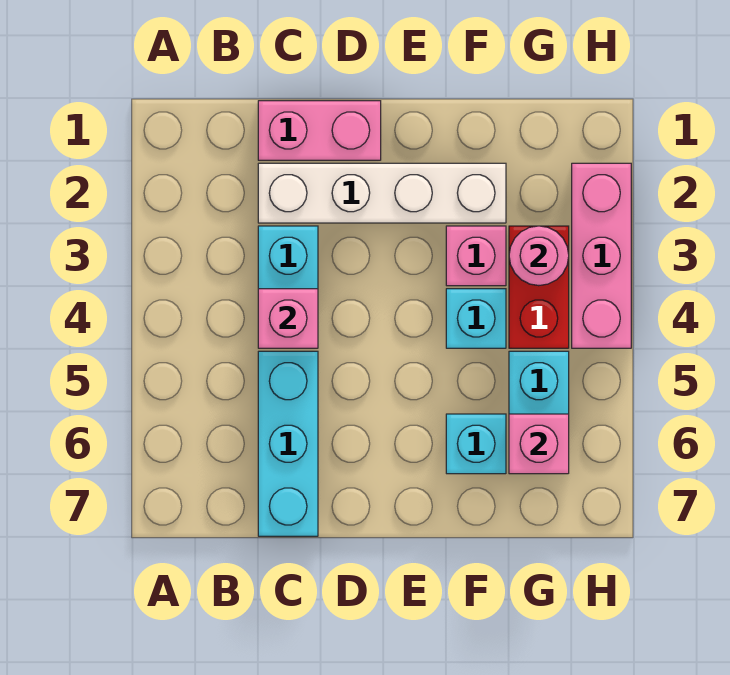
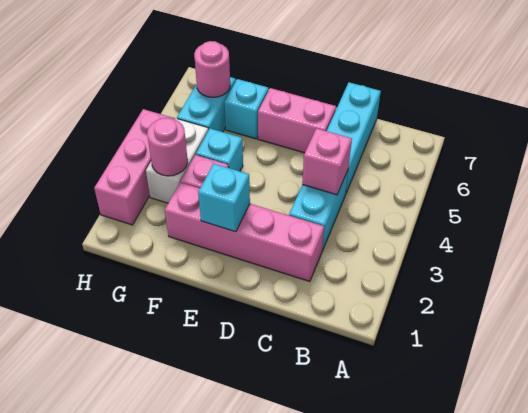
pink 1x2 brick [258,101,381,160] -> pink 1x2 brick moved to [258,88,336,153]
white 1x4 brick [258,163,506,223] -> pink 1x4 brick [165,182,324,282]
none -> cyan 1x1 brick [198,164,250,232]
red 1x2 brick [509,226,569,348] -> white 1x2 brick [146,119,208,203]
pink 1x1 brick [509,414,569,474] -> pink 1x1 round brick [194,41,230,97]

